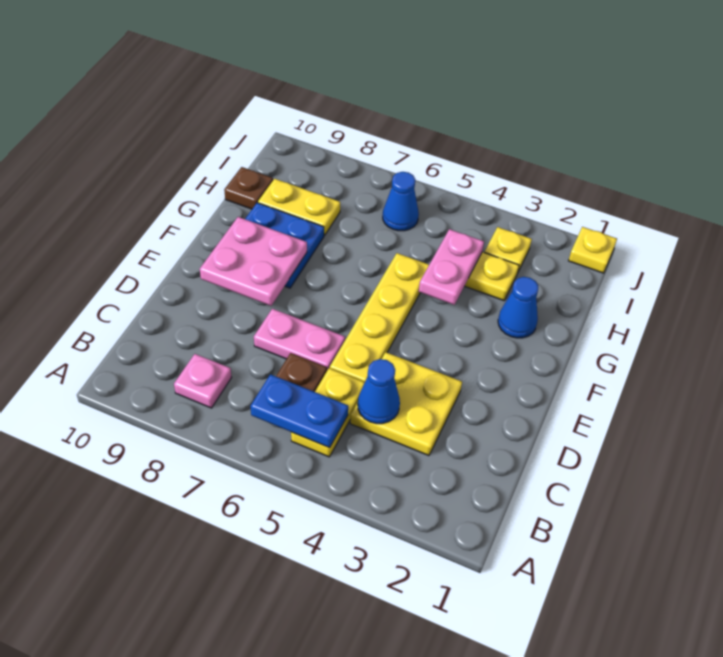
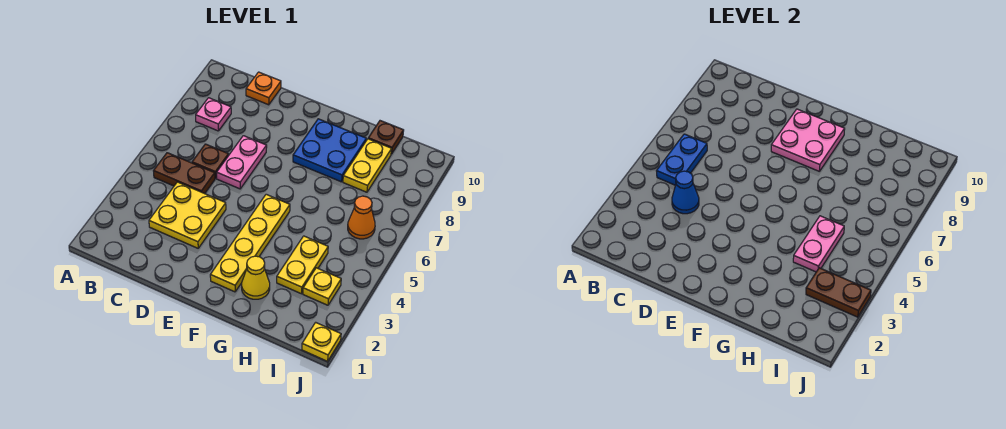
yellow 1x2 plate [291,368,365,457] -> brown 1x2 plate [154,153,215,194]
none -> orange 1x1 plate [246,72,281,105]
yellow 1x4 plate [330,253,429,382] -> yellow 1x4 plate turned to [210,194,290,292]
blue 1x1 cone [498,277,538,338] -> yellow 1x1 cone [242,256,270,299]
pink 1x2 plate [419,229,484,305] -> pink 1x2 plate turned to [793,216,844,272]
none -> brown 1x2 plate [806,268,871,317]
blue 1x1 cone [383,172,419,231] -> orange 1x1 cone [348,196,375,239]

